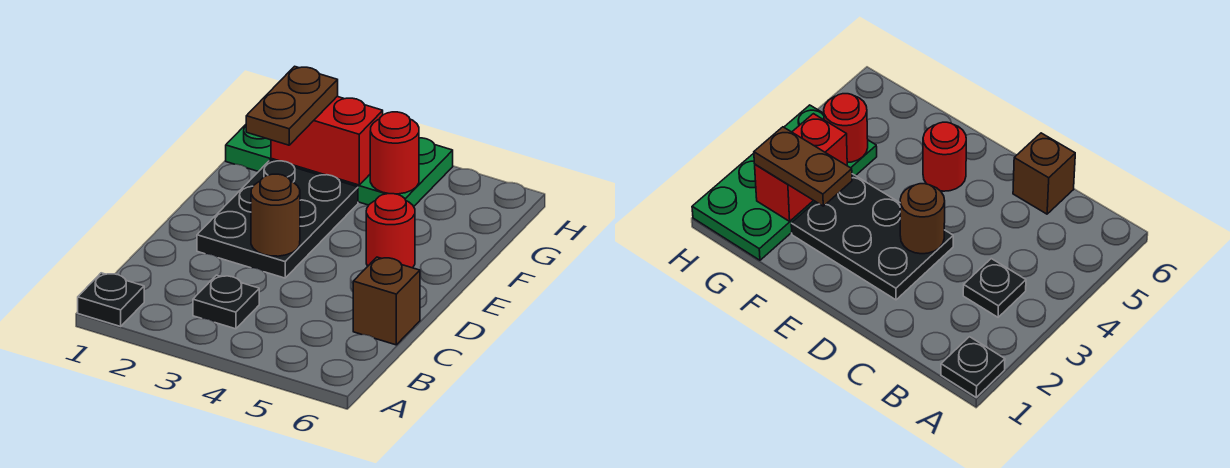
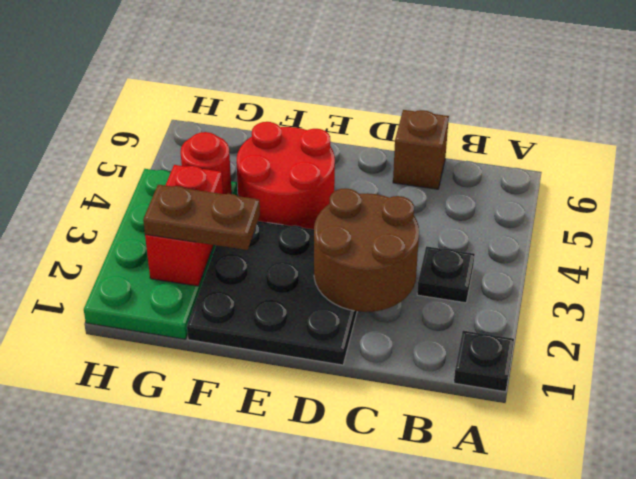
black 2x3 plate [197,160,358,278] -> black 3x3 plate [187,221,357,365]
brown 1x1 round brick [251,174,300,256] -> brown 2x2 round brick [314,188,419,312]
red 1x1 round brick [366,194,415,268] -> red 2x2 round brick [236,122,335,229]

